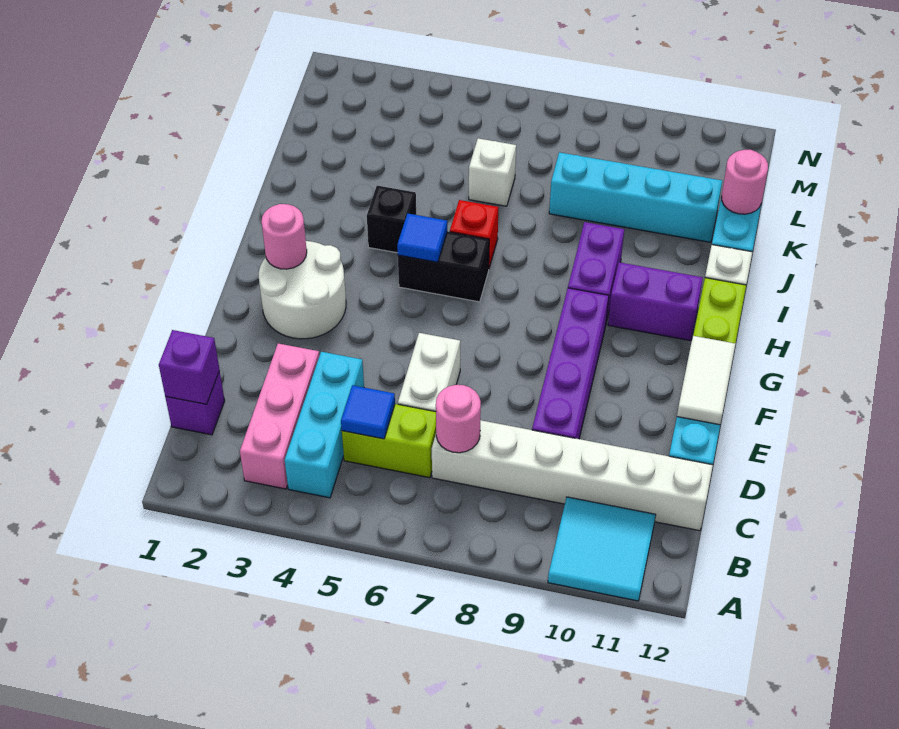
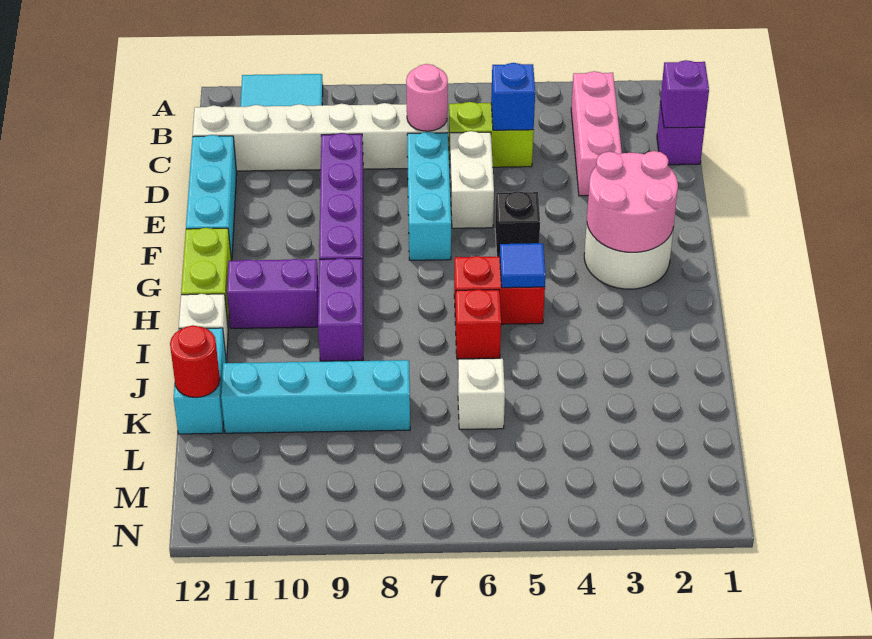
cyan 1x3 brick [285,352,364,498] -> cyan 1x3 brick moved to [407,132,451,260]
blue 1x1 tile [341,385,395,439] -> blue 1x1 brick [491,63,535,130]
white 1x2 tile [677,336,735,425] -> none
pink 1x1 round brick [261,204,307,269] -> pink 2x2 round brick [587,151,678,252]
black 1x2 brick [398,232,489,302] -> red 1x2 brick [454,256,545,325]
black 1x1 brick [367,186,416,253] -> black 1x1 brick moved to [495,191,540,257]
pink 1x1 round brick [722,150,768,214] -> red 1x1 round brick [170,325,220,397]

